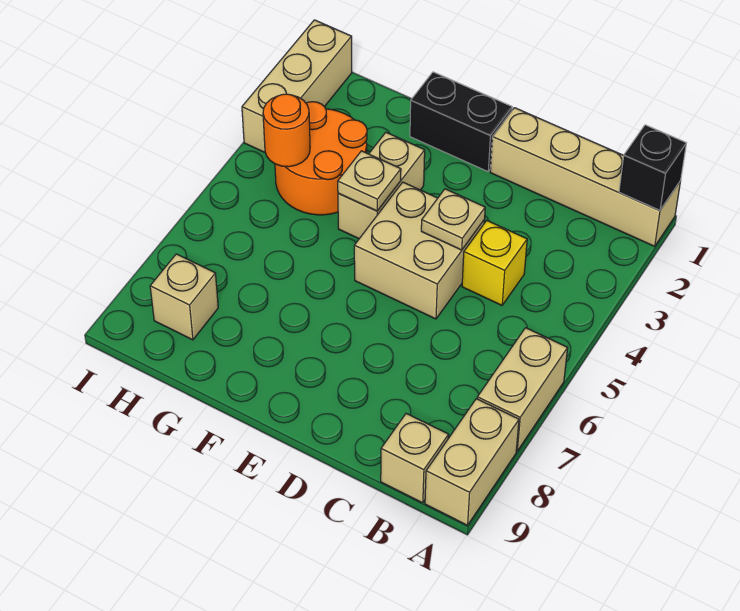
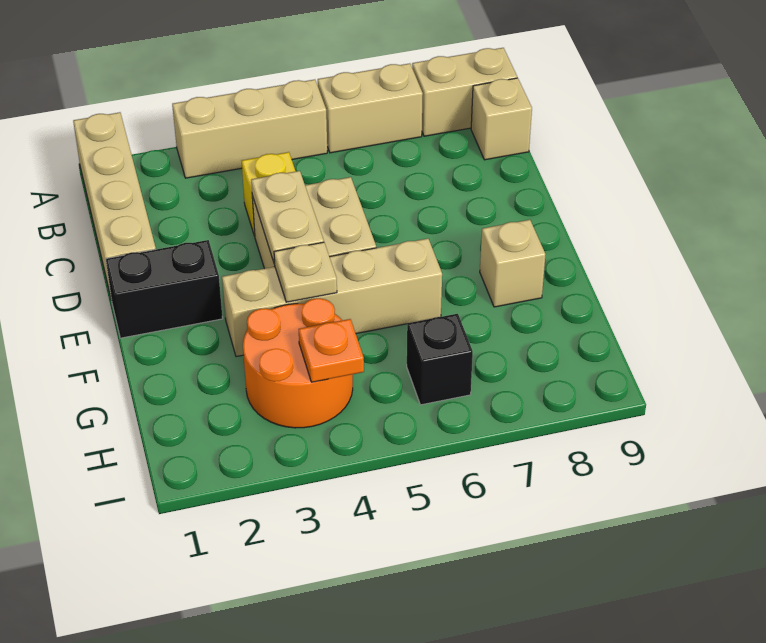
black 1x1 brick [619,125,686,210] -> black 1x1 brick moved to [407,314,473,405]
tan 1x1 plate [421,189,485,250] -> tan 1x2 plate [251,171,324,264]
black 1x2 brick [410,72,512,171] -> black 1x2 brick turned to [106,240,223,338]
tan 1x2 brick [338,132,425,239] -> tan 1x4 brick [222,238,442,357]
orange 1x1 round brick [263,94,310,167] -> orange 1x1 plate [299,319,364,382]
tan 1x1 brick [150,254,218,340] -> tan 1x1 brick moved to [480,220,546,307]
tan 1x3 brick [242,20,352,152] -> tan 1x3 brick moved to [172,80,327,178]

